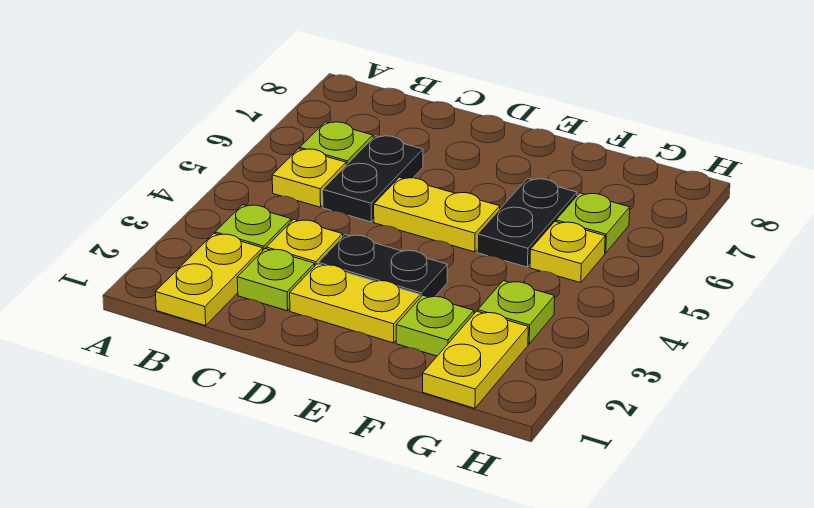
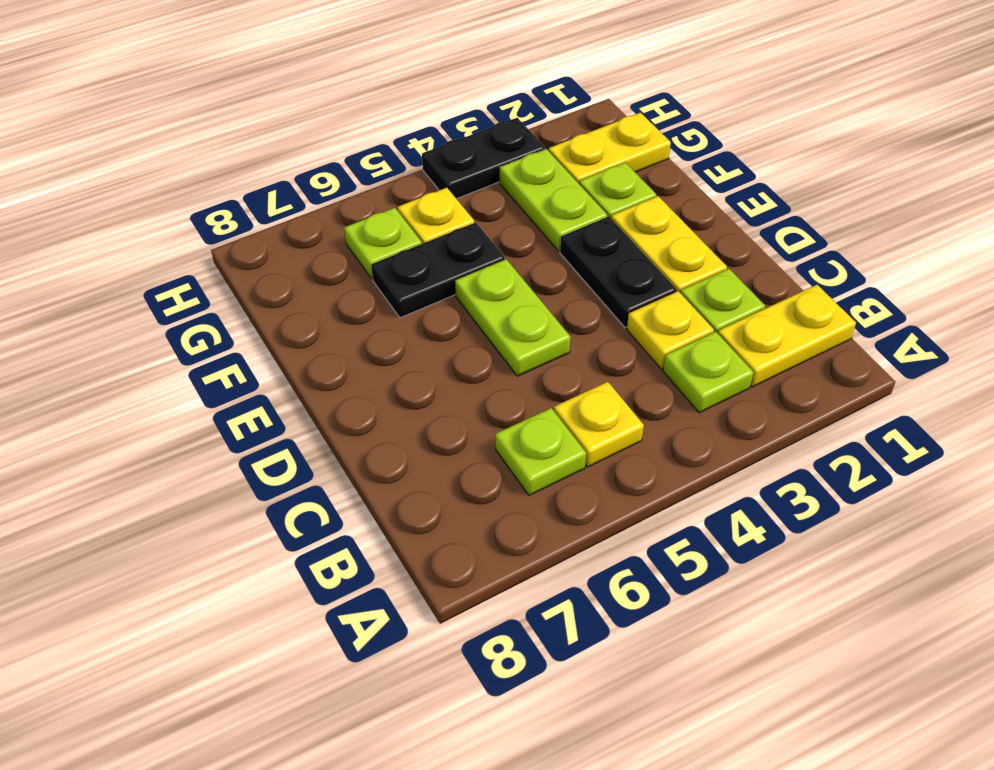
black 1x2 plate [323,136,423,222] -> black 1x2 plate moved to [422,118,545,199]
yellow 1x2 plate [374,177,500,252] -> lime 1x2 plate [455,259,570,376]
lime 1x1 plate [478,281,555,344] -> lime 1x2 plate [500,149,607,251]

